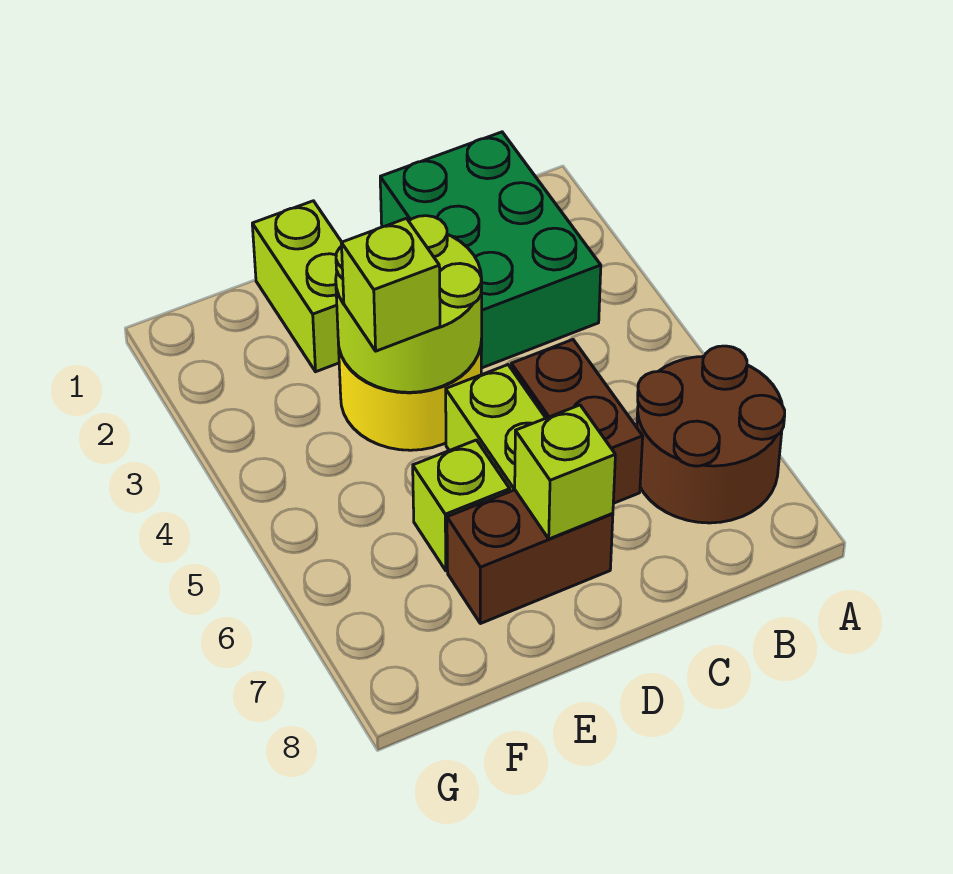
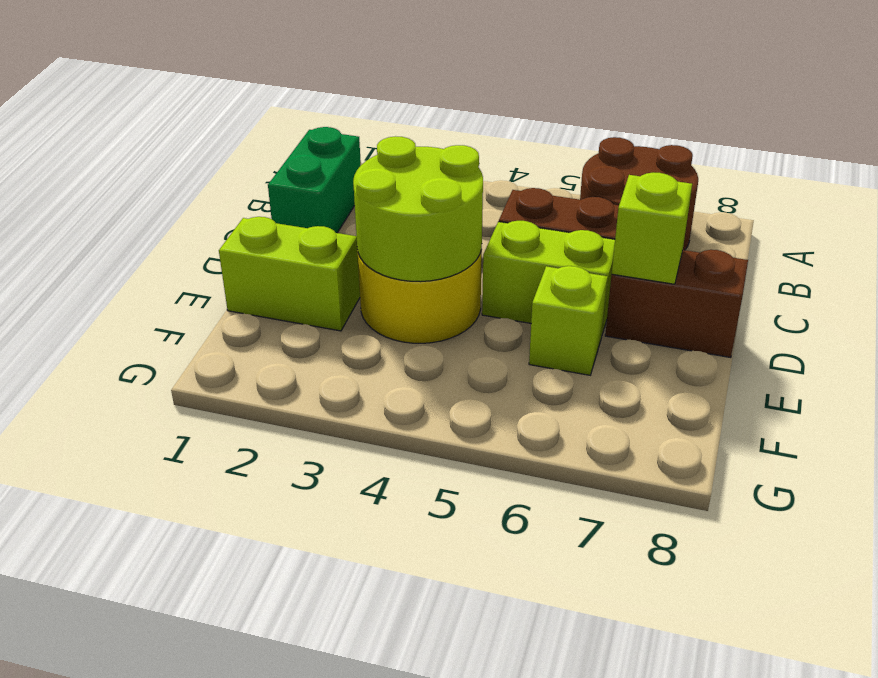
green 2x3 brick [380,132,601,368] -> green 1x2 brick [268,127,361,233]
brown 1x2 brick [447,490,613,624] -> brown 1x2 brick turned to [605,250,748,358]
lime 1x1 brick [341,218,440,351] -> none

